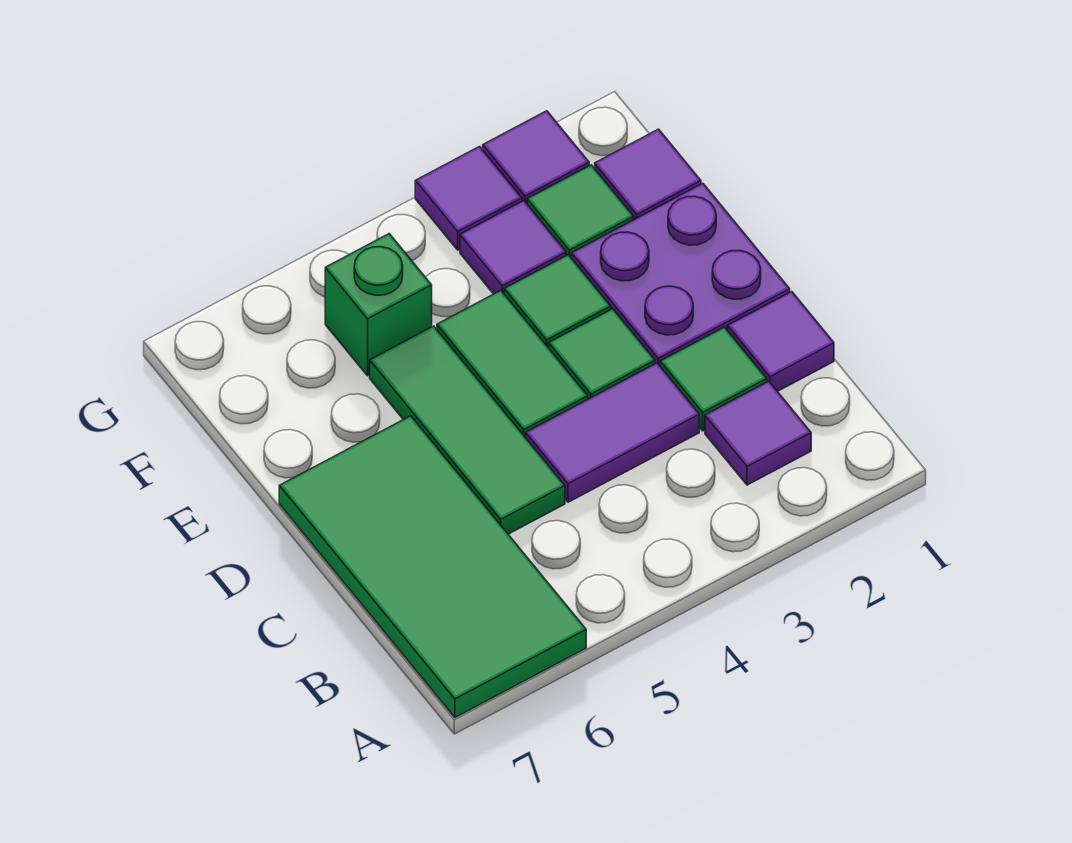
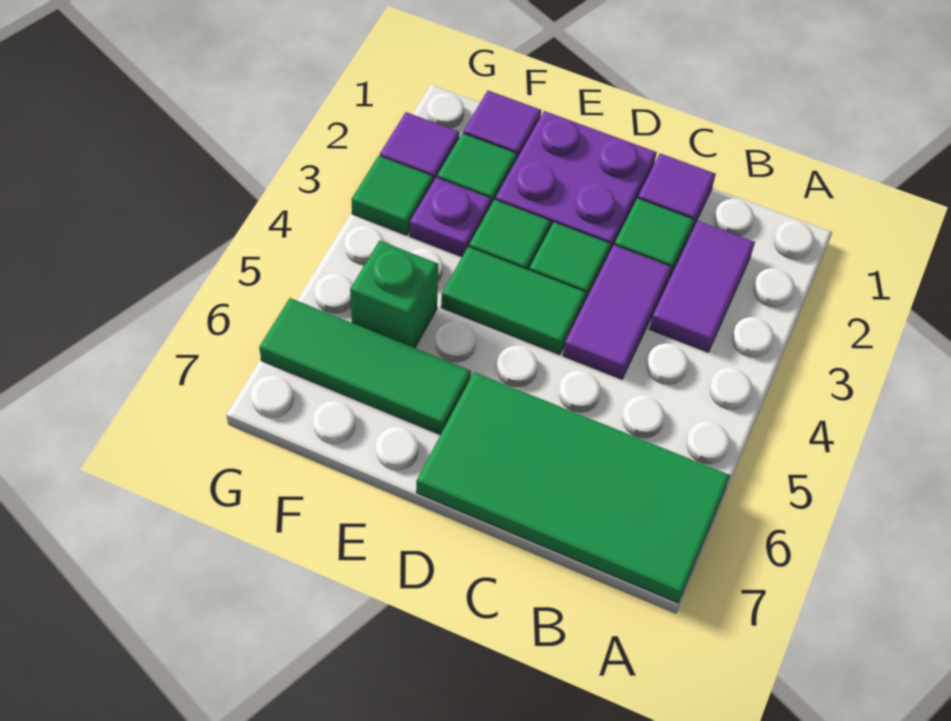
purple 1x1 tile [705,381,811,485] -> purple 1x2 tile [650,221,755,352]
green 1x3 tile [370,326,565,534] -> green 1x3 tile moved to [259,298,471,435]
purple 1x1 tile [460,201,566,294] -> purple 1x1 plate [410,178,491,257]
purple 1x1 tile [415,147,522,250] -> green 1x1 tile [351,156,433,235]

